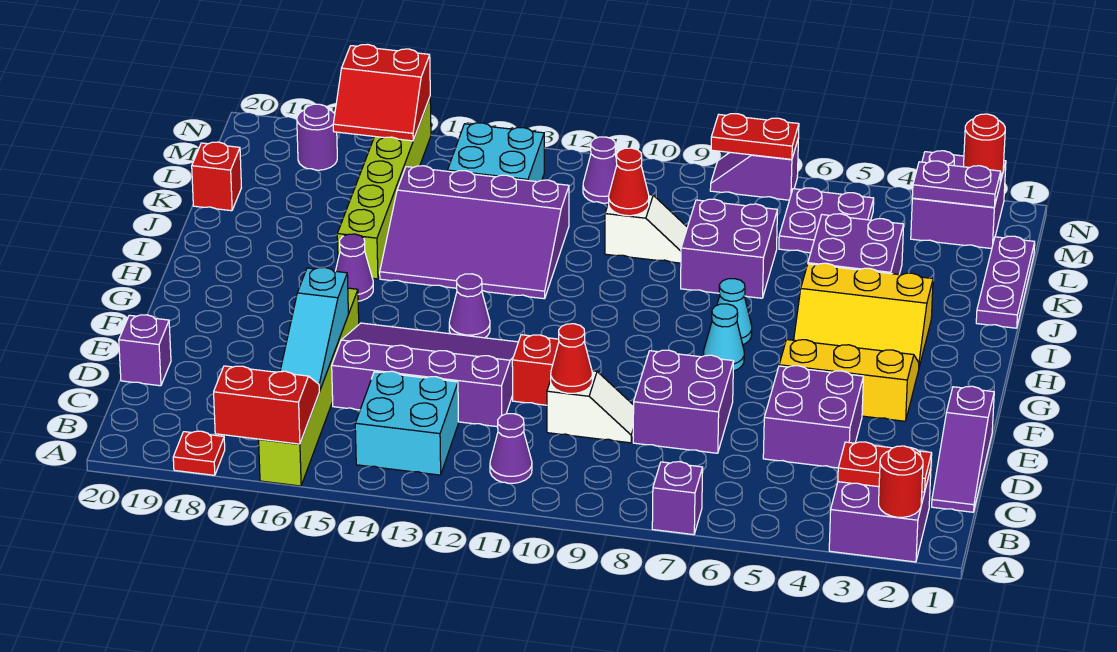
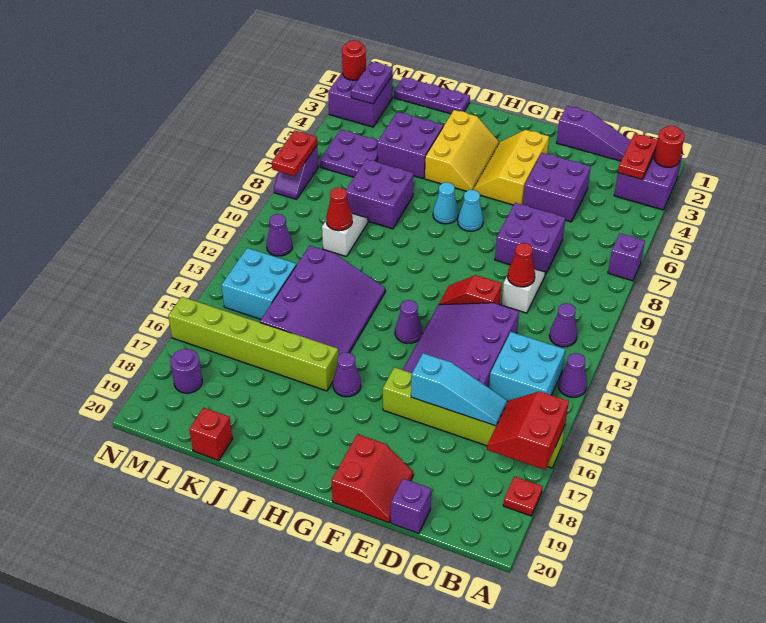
none -> purple 1x1 cone [558,353,587,397]
red 2x2 slope [333,44,430,141] -> red 2x2 slope moved to [332,434,413,523]

